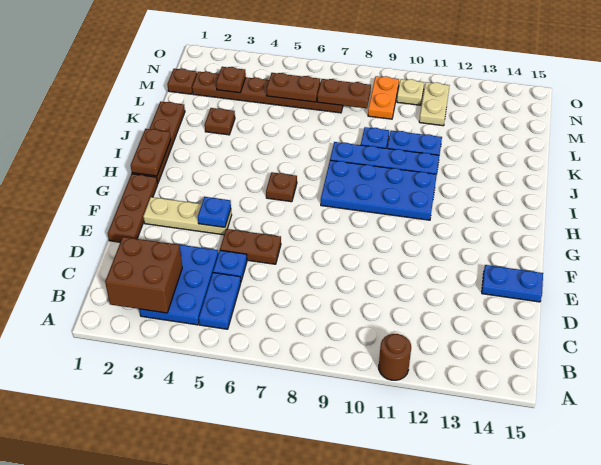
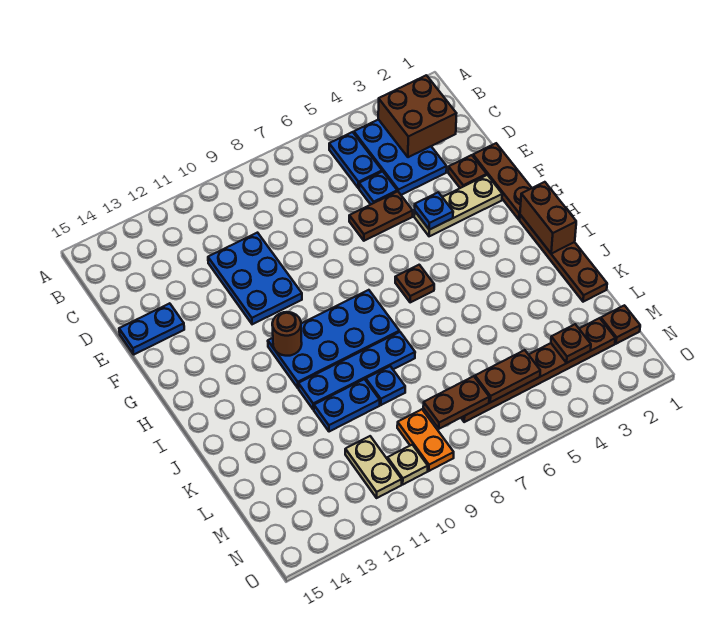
brown 1x1 round brick [379,334,411,380] -> brown 1x1 round brick moved to [272,312,302,356]
none -> blue 2x3 plate [208,233,302,324]
brown 1x2 plate [131,129,171,176] -> brown 1x2 brick [520,182,576,254]
brown 1x1 plate [205,108,235,135] -> brown 1x1 plate moved to [448,155,487,188]

